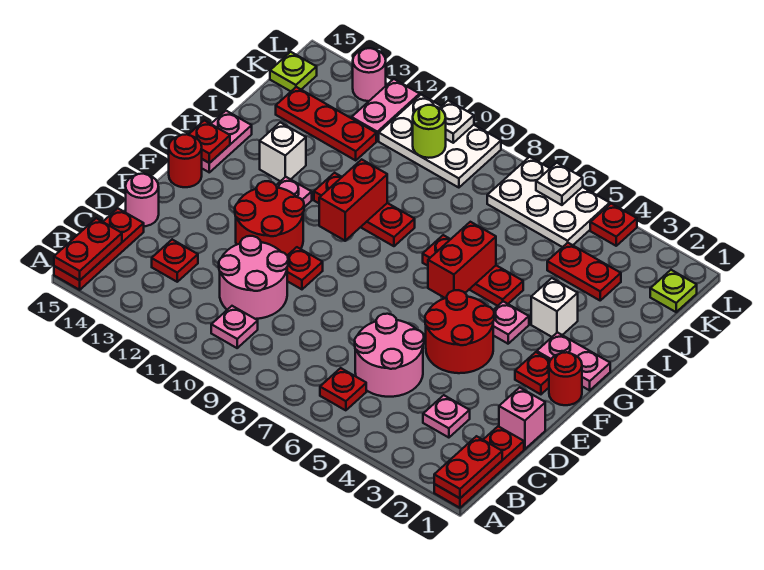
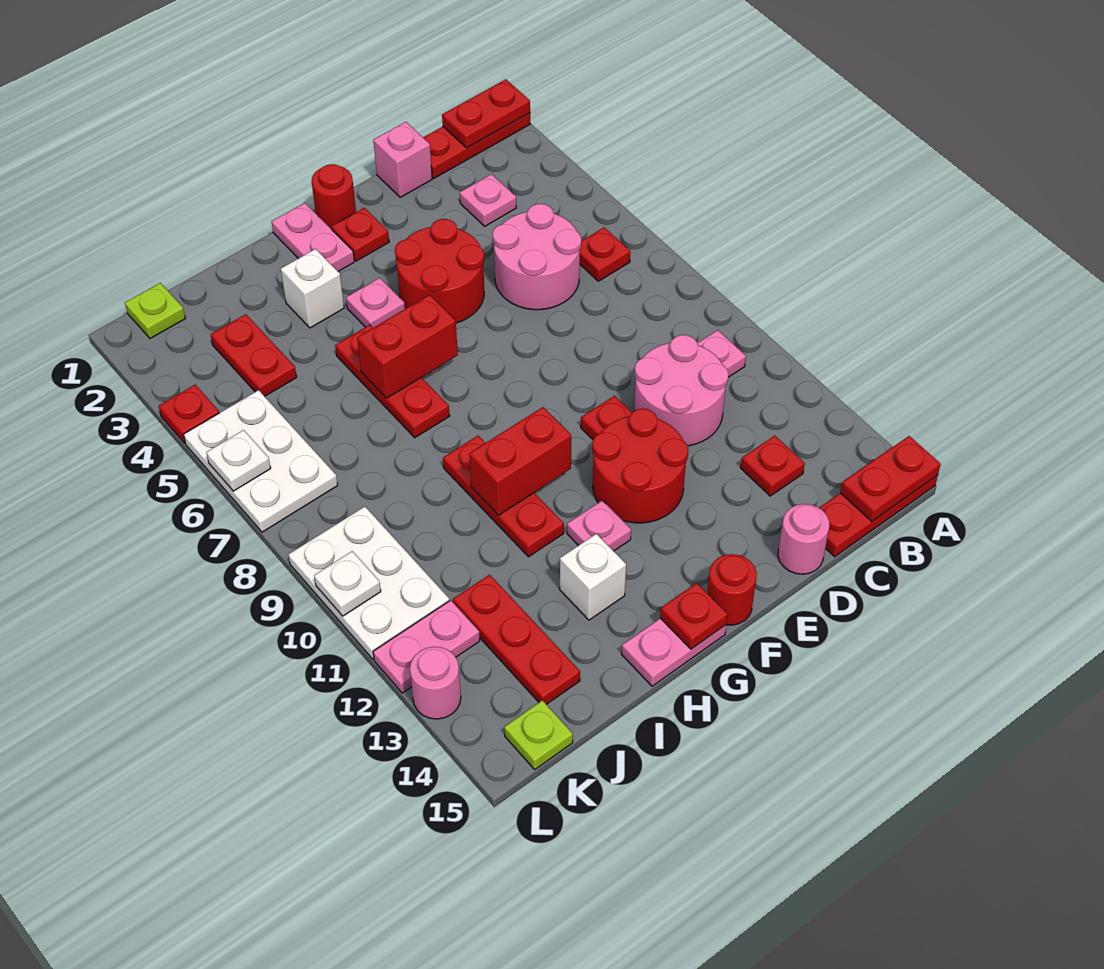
lime 1x1 round brick [413,105,446,158] -> none

